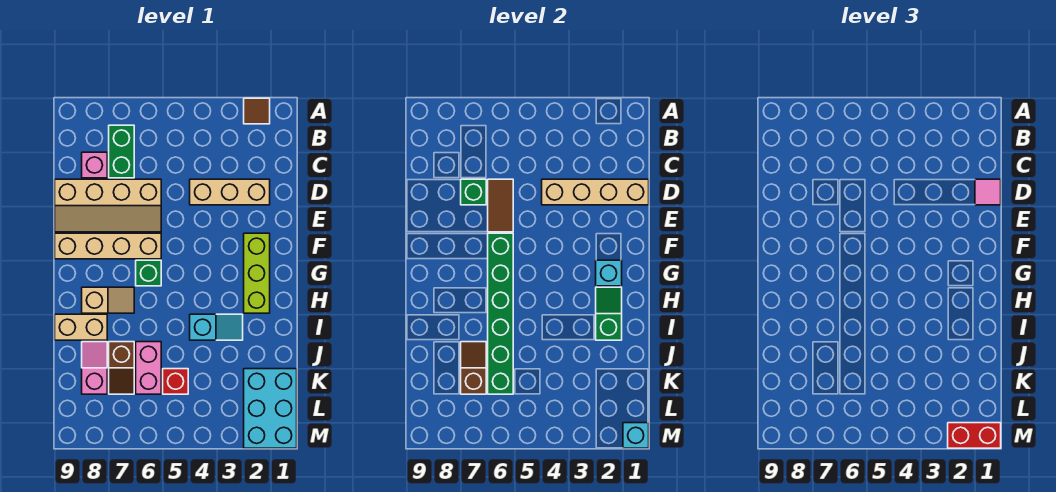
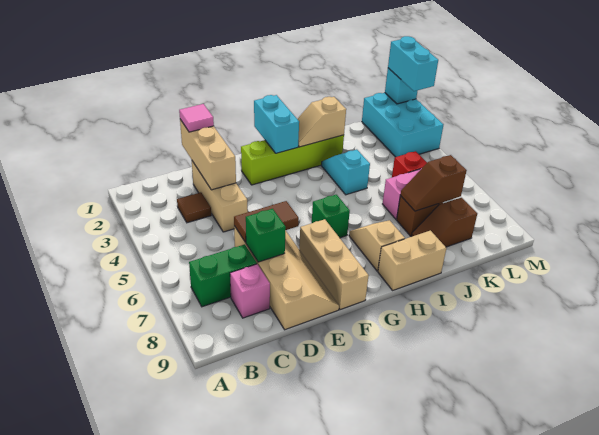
brown 1x1 tile [244,98,270,124] -> brown 1x1 tile moved to [177,192,211,223]
tan 1x4 brick [542,179,649,205] -> tan 1x3 brick [180,119,236,190]
lime 1x3 brick [244,233,270,313] -> lime 1x4 brick [241,135,344,185]
tan 1x4 brick [55,233,161,259] -> tan 1x3 brick [299,219,369,310]
green 1x6 brick [488,233,513,394] -> none
cyan 1x1 brick [596,260,622,286] -> cyan 1x2 brick [254,95,299,153]
green 1x2 slope [596,287,622,340] -> tan 1x2 slope [298,97,346,147]
tan 1x2 brick [55,314,107,340] -> tan 1x2 brick turned to [378,231,446,290]
pink 1x2 slope [82,342,107,394] -> brown 1x2 slope [412,198,477,247]
cyan 2x3 brick [244,369,297,448] -> cyan 2x3 brick turned to [362,93,443,157]
red 1x2 brick [948,423,1001,448] -> cyan 1x2 brick [388,36,438,91]

